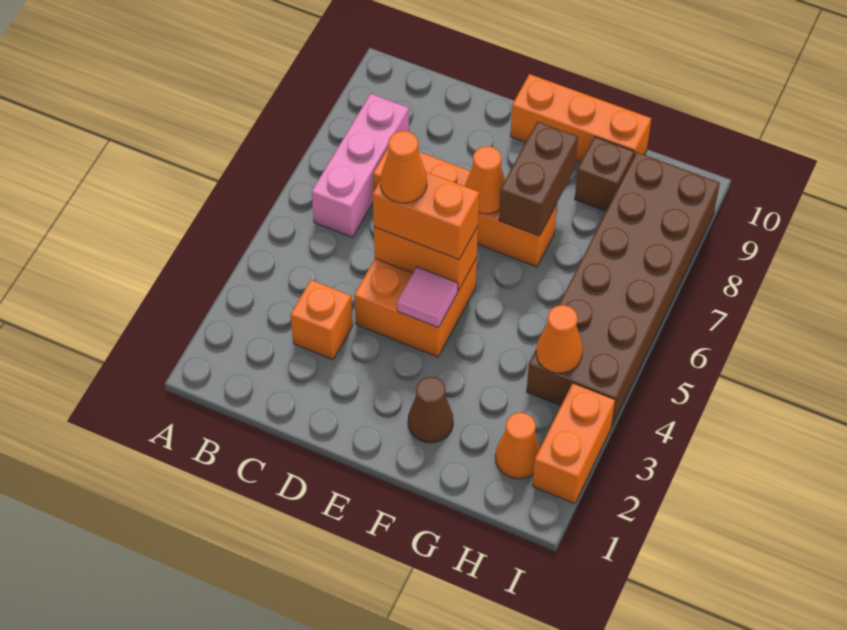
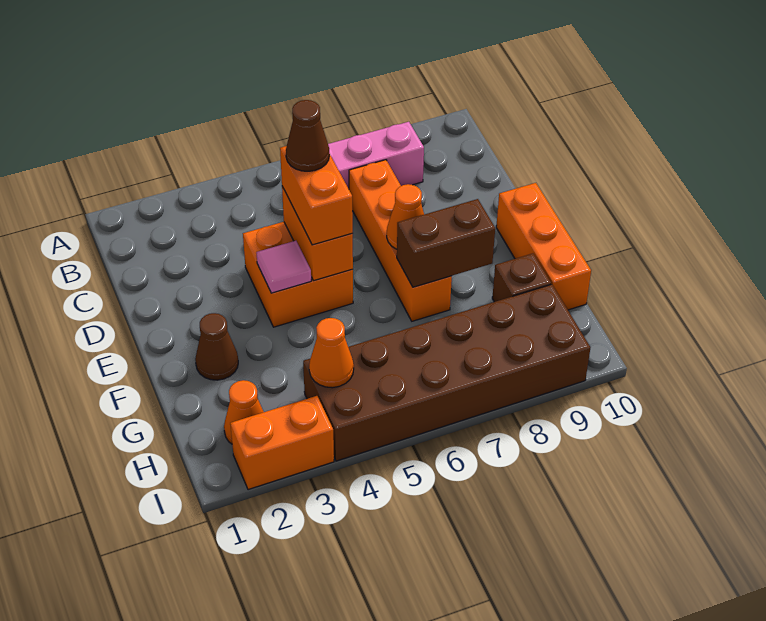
orange 1x1 brick [291,280,353,360] -> none
orange 1x1 cone [380,131,427,203] -> brown 1x1 cone [286,100,329,171]

